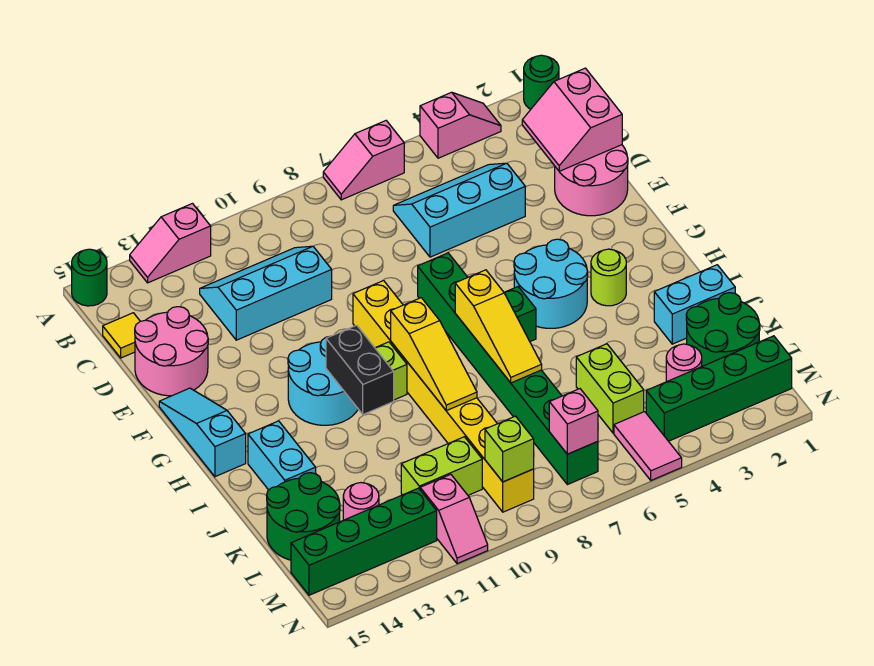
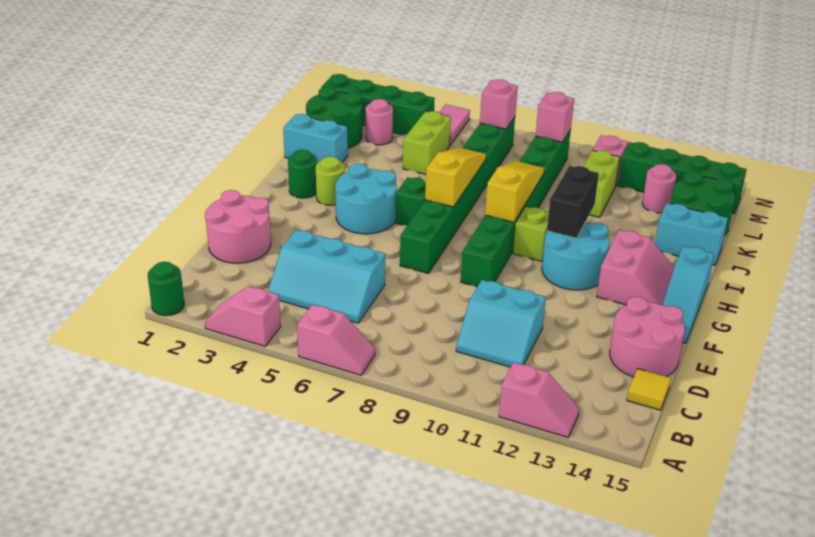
green 1x1 round brick [72,249,107,306] -> green 1x1 round brick moved to [288,150,317,198]
pink 2x2 slope [522,68,622,171] -> pink 2x2 slope moved to [597,230,674,305]
cyan 2x3 slope [200,246,332,340] -> cyan 2x2 slope [456,280,546,367]
yellow 1x8 brick [353,281,534,512] -> green 1x8 brick [461,130,571,287]
cyan 1x2 brick [248,421,316,490] -> cyan 1x2 brick turned to [655,203,728,265]
lime 1x2 brick [401,437,482,495] -> lime 1x2 brick turned to [583,150,620,217]
lime 1x1 brick [485,416,534,482] -> pink 1x1 brick [536,92,574,142]

